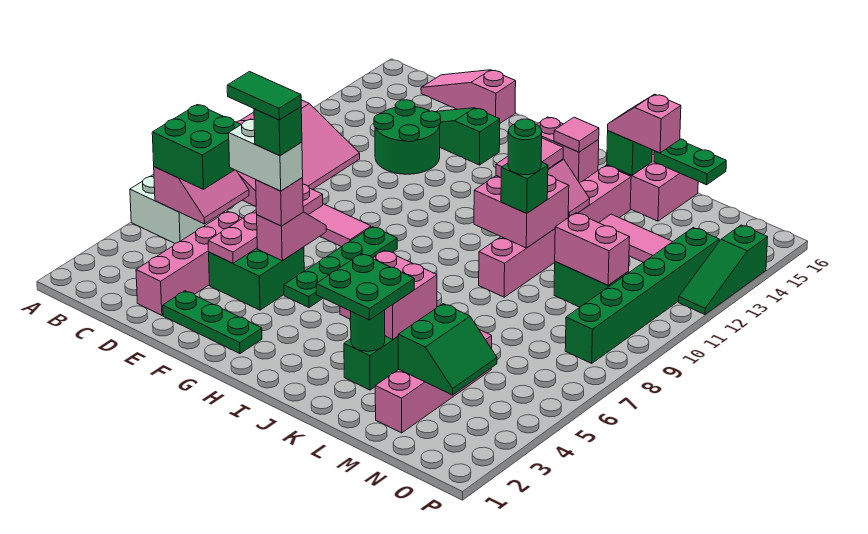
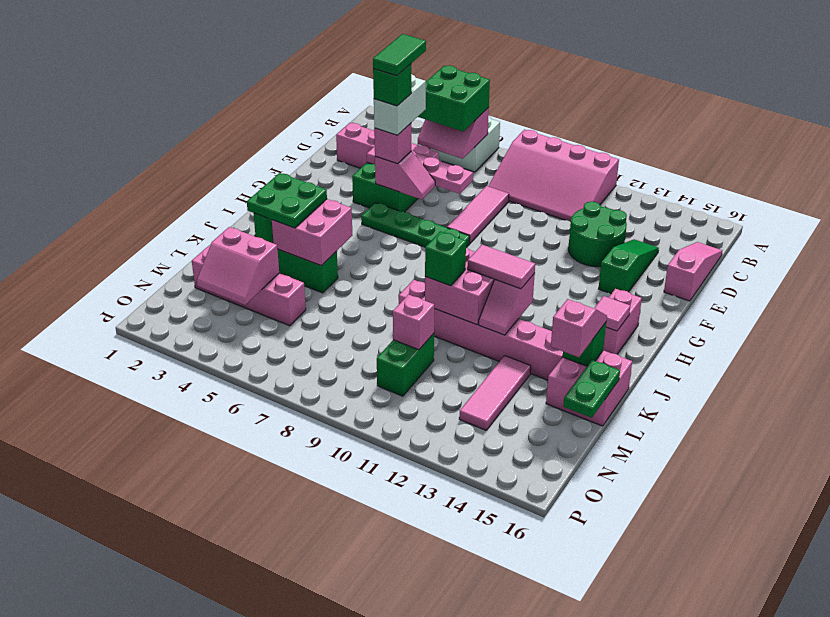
green 1x3 plate [163,291,262,354] -> none
green 1x1 round brick [508,119,542,175] -> none
green 2x2 slope [398,304,497,395] -> pink 2x2 slope [197,227,279,305]
pink 1x2 brick [555,213,630,285] -> pink 1x1 brick [393,295,434,350]
green 1x6 brick [565,228,719,363] -> none
green 1x3 slope [679,225,768,315] -> none

